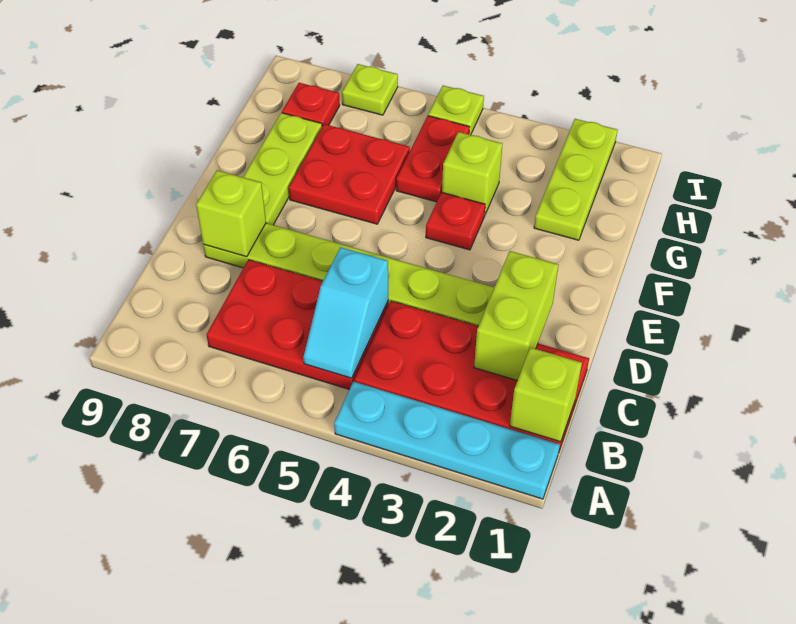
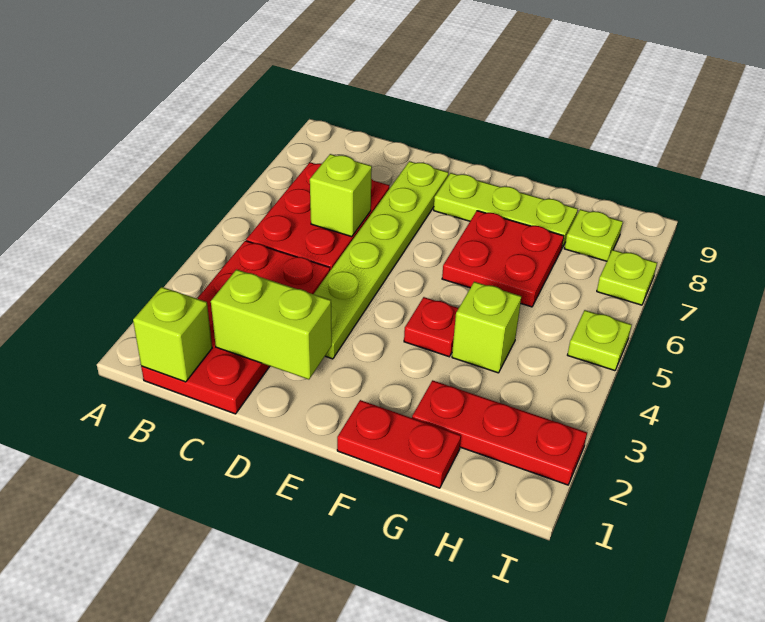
cyan 1x4 plate [334,382,560,499] -> none
cyan 1x2 slope [303,247,388,378] -> none
lime 1x1 brick [196,170,266,257] -> lime 1x1 brick moved to [310,154,372,237]
lime 1x3 plate [534,119,617,240] -> red 1x3 plate [412,380,587,485]
red 1x2 plate [396,116,469,202] -> red 1x2 plate moved to [337,400,461,488]
red 1x1 plate [282,83,340,127] -> lime 1x1 plate [564,209,623,261]

